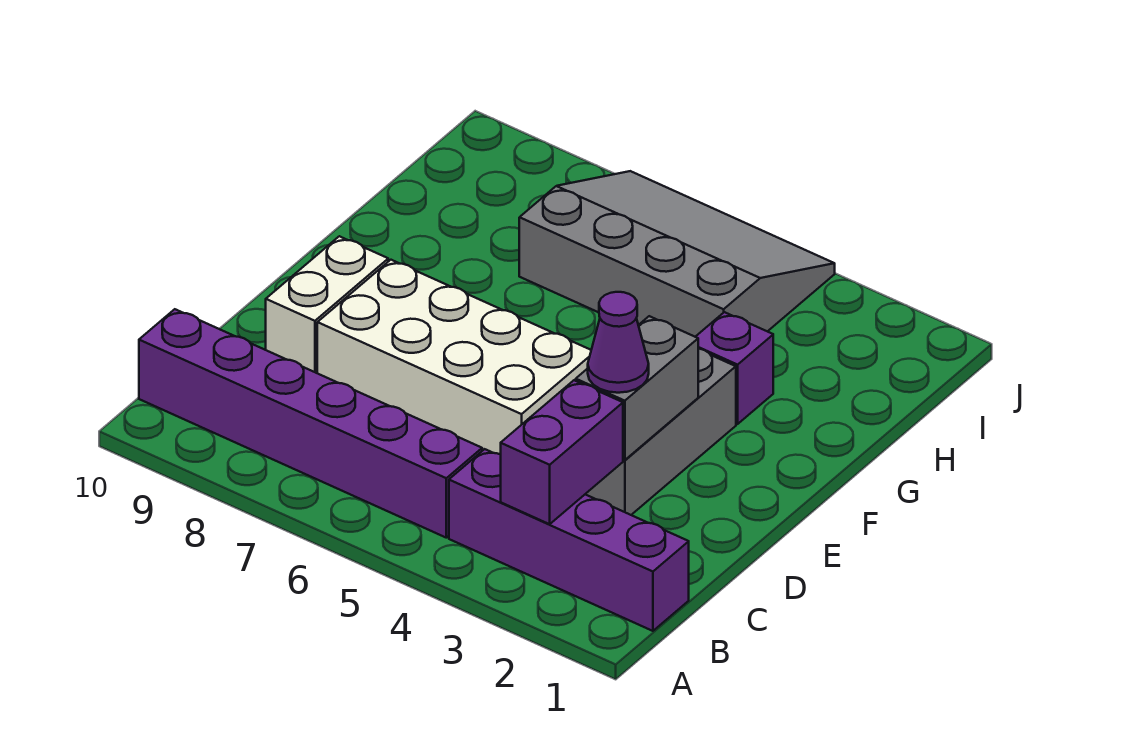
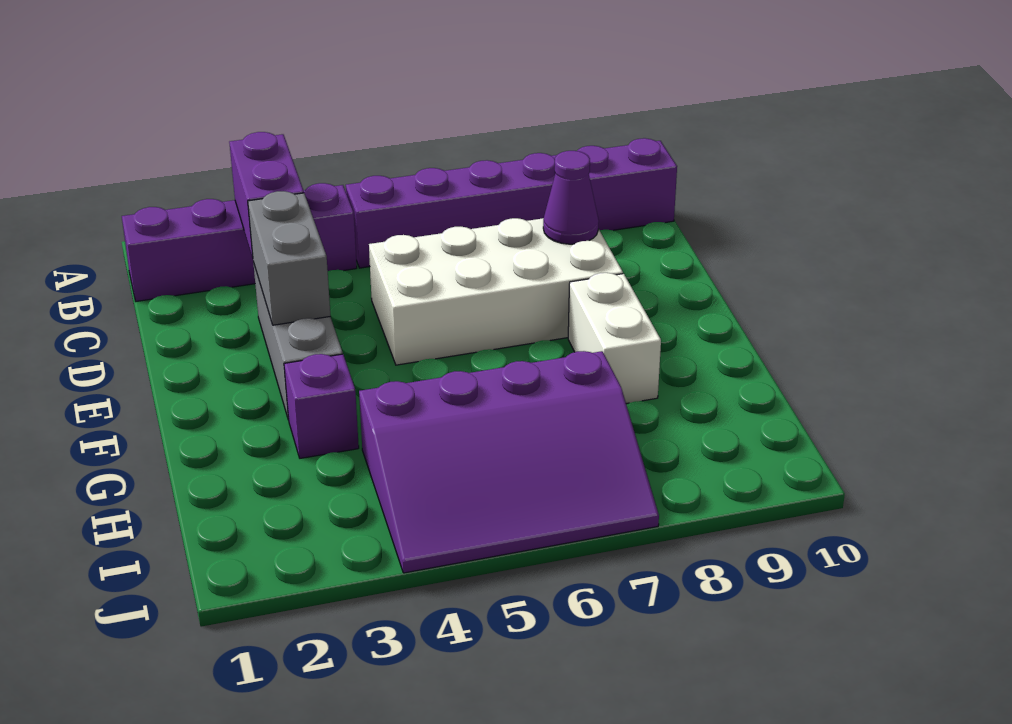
purple 1x1 cone [588,292,649,393] -> purple 1x1 cone moved to [543,151,599,244]
white 1x2 brick [266,236,388,373] -> white 1x2 brick moved to [568,273,661,404]
grey 3x4 slope [519,171,835,337] -> purple 3x4 slope [359,351,659,573]

